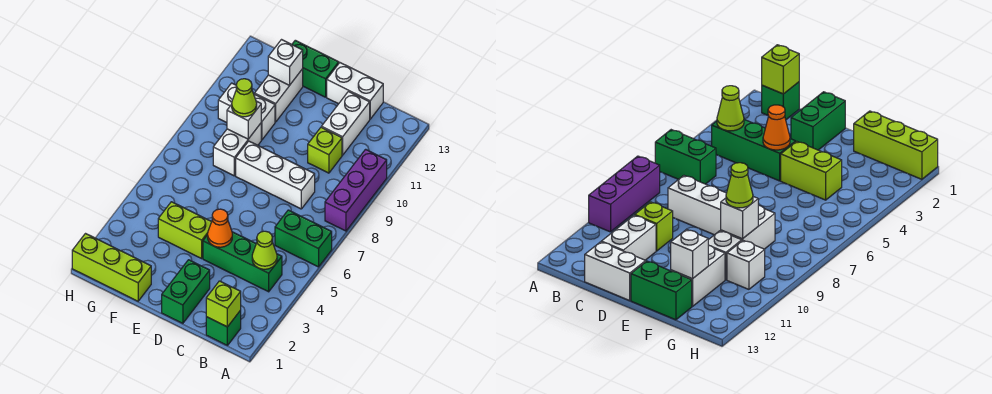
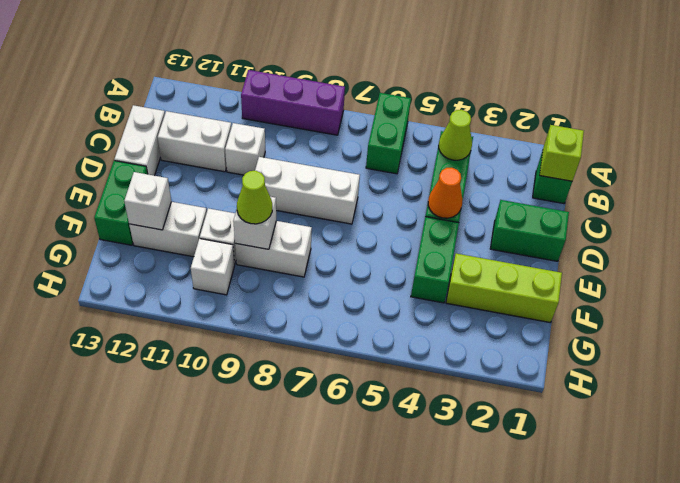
white 1x3 brick [236,141,315,209] -> white 1x3 brick turned to [255,157,360,224]
lime 1x1 brick [308,127,342,173] -> white 1x1 brick [225,123,265,175]
lime 1x2 brick [158,202,212,258] -> green 1x2 brick [411,217,459,303]
lime 1x3 brick [72,234,151,301] -> lime 1x3 brick turned to [446,253,562,323]

